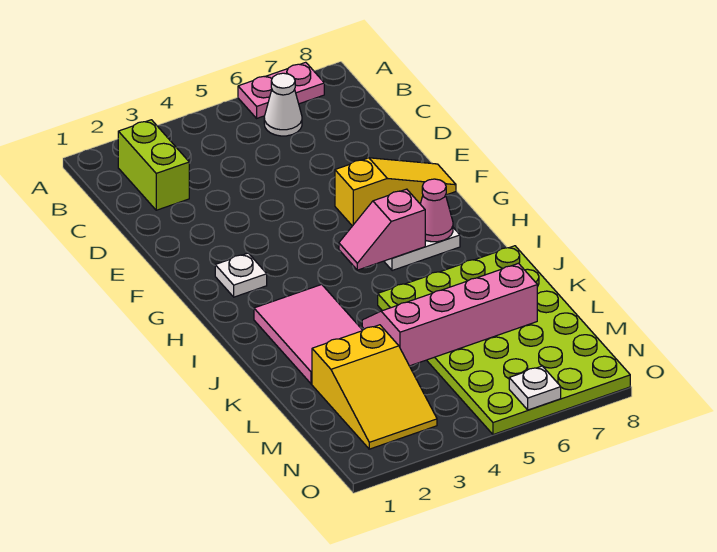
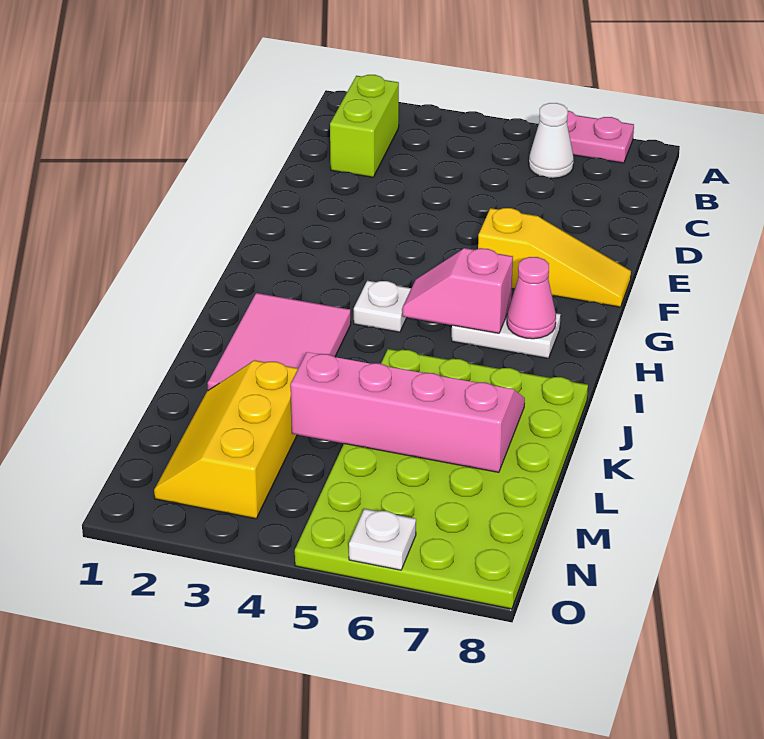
white 1x1 plate [215,253,267,297] -> white 1x1 plate moved to [354,281,411,332]
yellow 2x3 slope [312,325,437,449] -> yellow 2x3 slope turned to [154,360,298,519]

